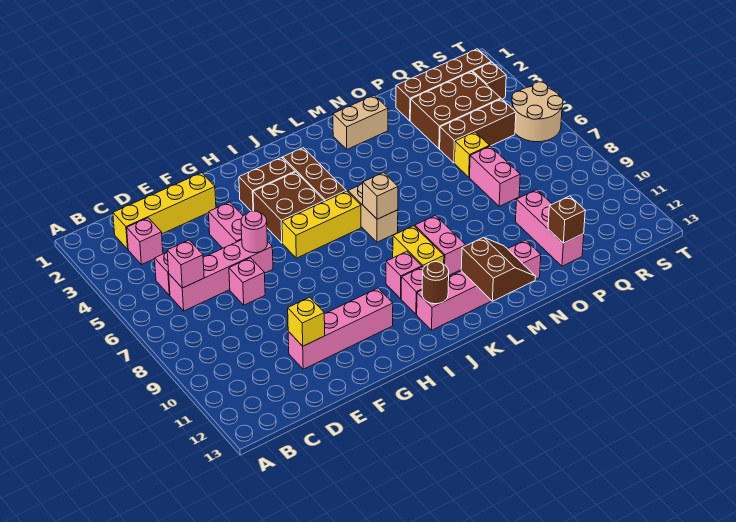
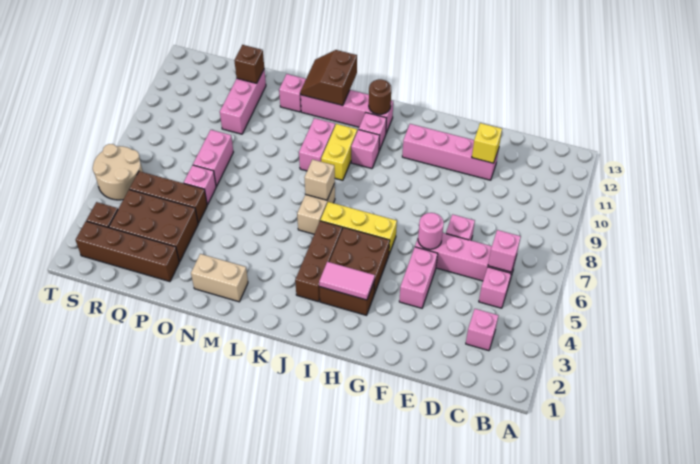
yellow 1x4 brick [113,173,216,249] -> none
none -> pink 1x2 tile [319,262,375,300]
yellow 1x1 brick [455,132,489,177] -> pink 1x1 brick [184,165,216,205]

